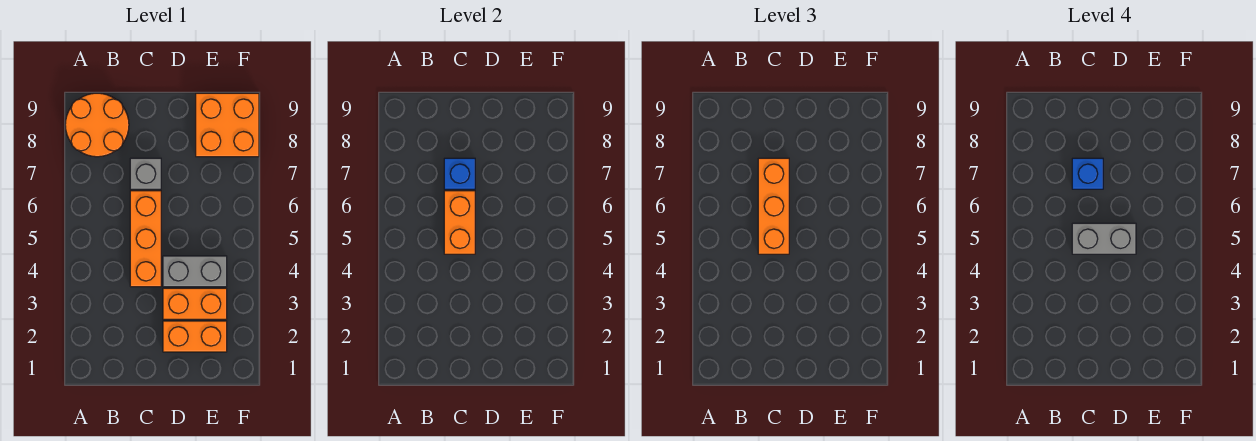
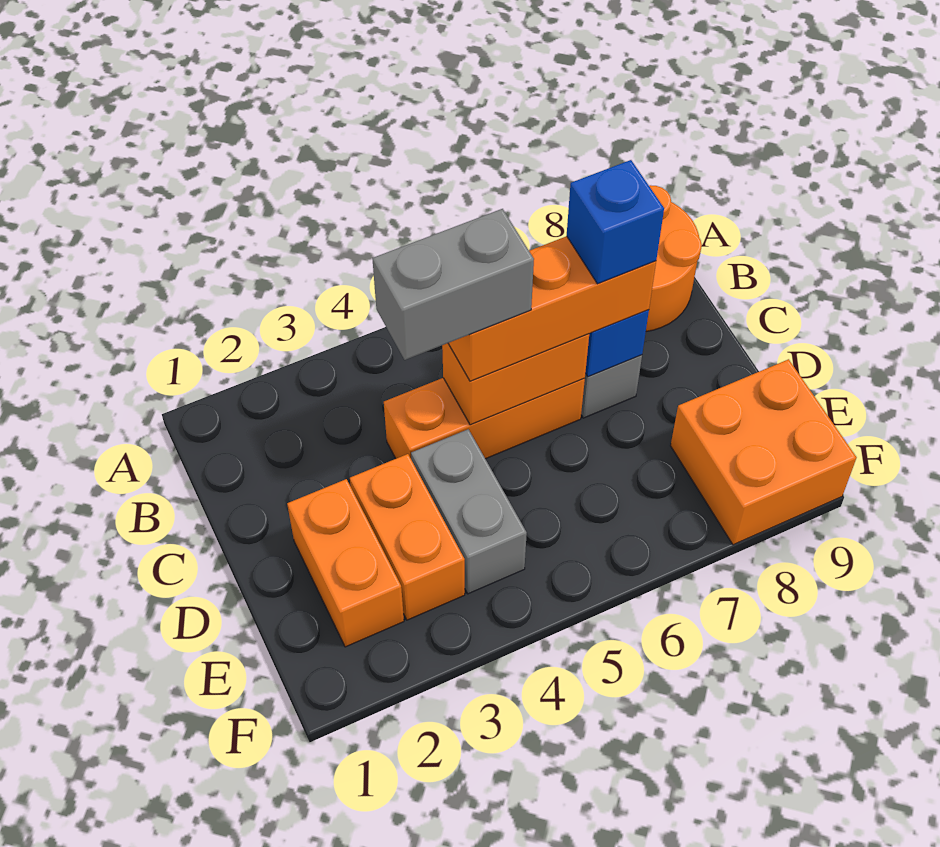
grey 1x2 brick [1072,223,1136,254] -> grey 1x2 brick turned to [372,209,534,360]

